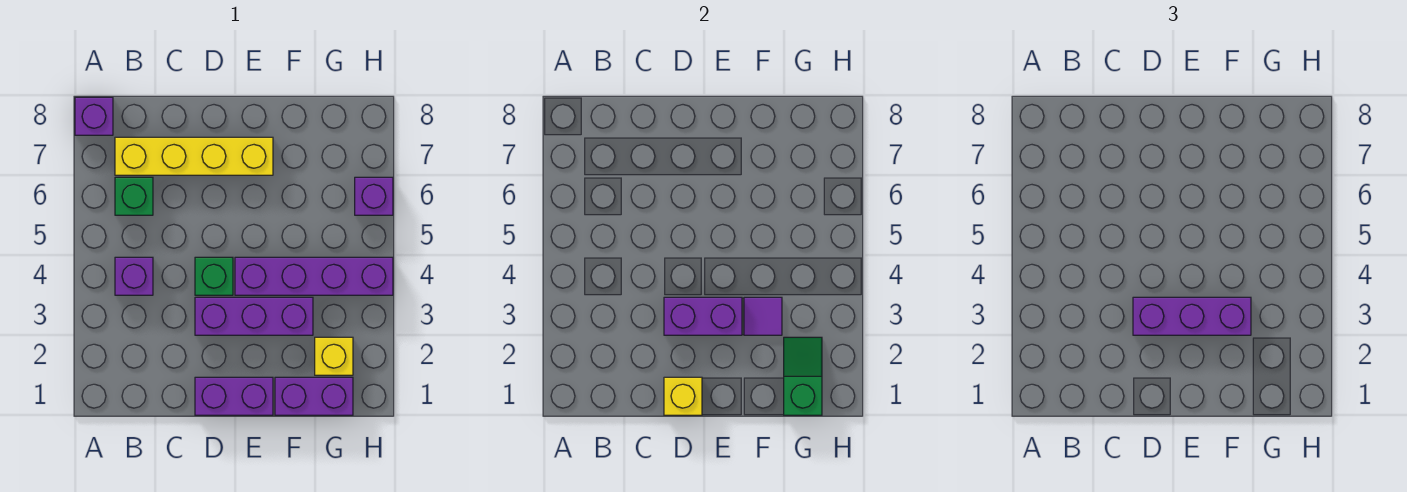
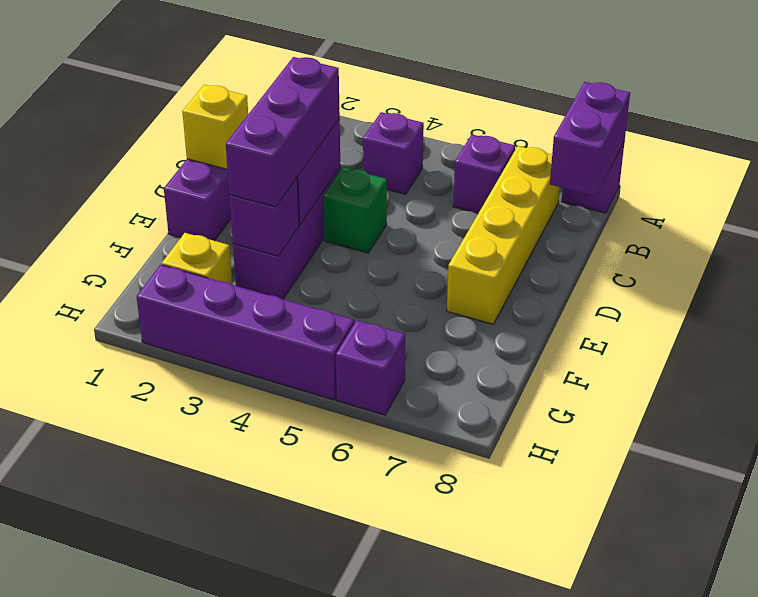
green 1x1 brick [115,177,153,215] -> purple 1x1 brick [453,135,515,213]
purple 1x4 brick [235,257,393,295] -> purple 1x4 brick turned to [136,265,354,400]
purple 1x2 brick [275,377,353,415] -> purple 1x2 brick moved to [550,82,630,196]
purple 1x1 tile [744,297,782,335] -> purple 1x1 brick [229,178,299,256]
green 1x2 slope [784,337,822,415] -> none

